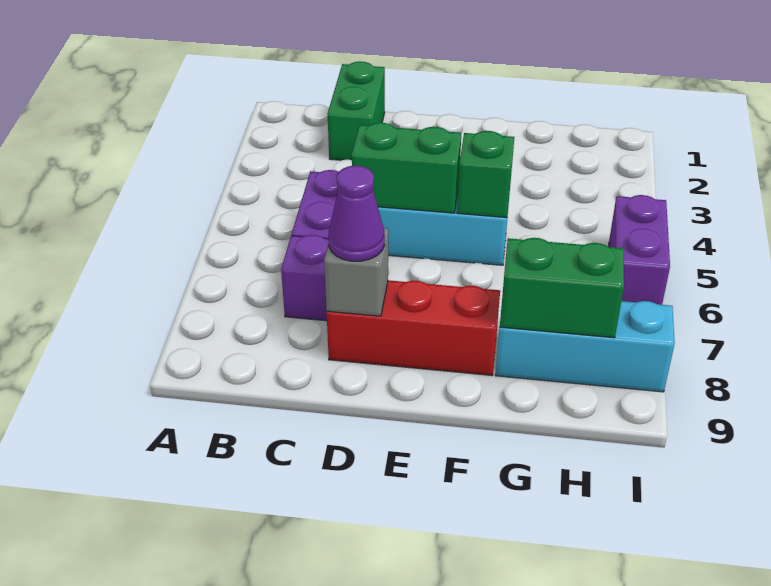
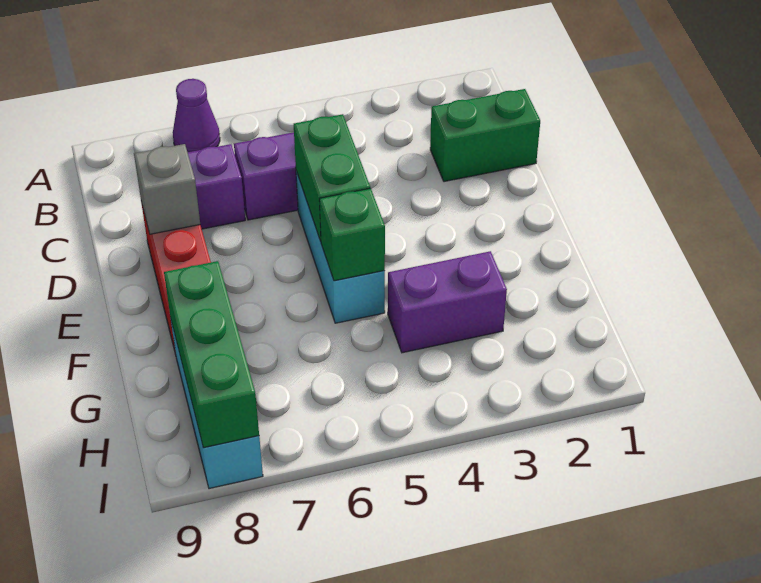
purple 1x1 cone [328,166,385,261] -> purple 1x1 cone moved to [173,79,220,152]
green 1x2 brick [500,238,624,338] -> green 1x3 brick [164,261,259,448]
purple 1x2 brick [609,195,670,305] -> purple 1x2 brick moved to [388,251,507,353]

